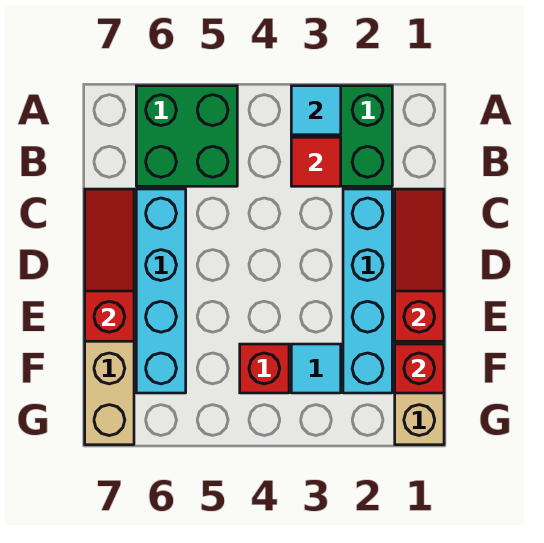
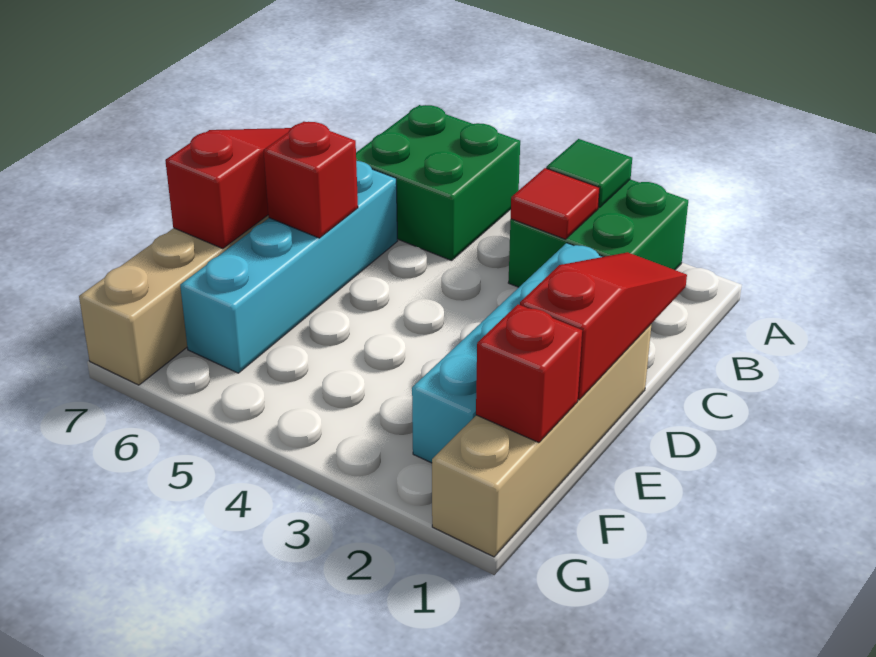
cyan 1x1 tile [291,86,341,135] -> green 1x1 tile [546,139,632,207]
cyan 1x1 tile [291,344,341,393] -> none
red 1x1 brick [240,344,289,393] -> red 1x1 brick moved to [264,122,358,238]

